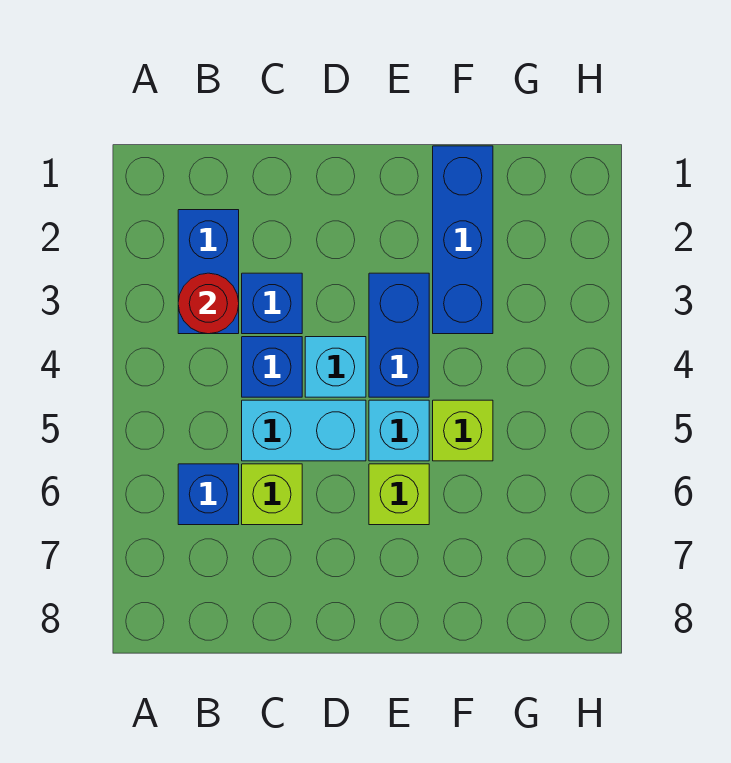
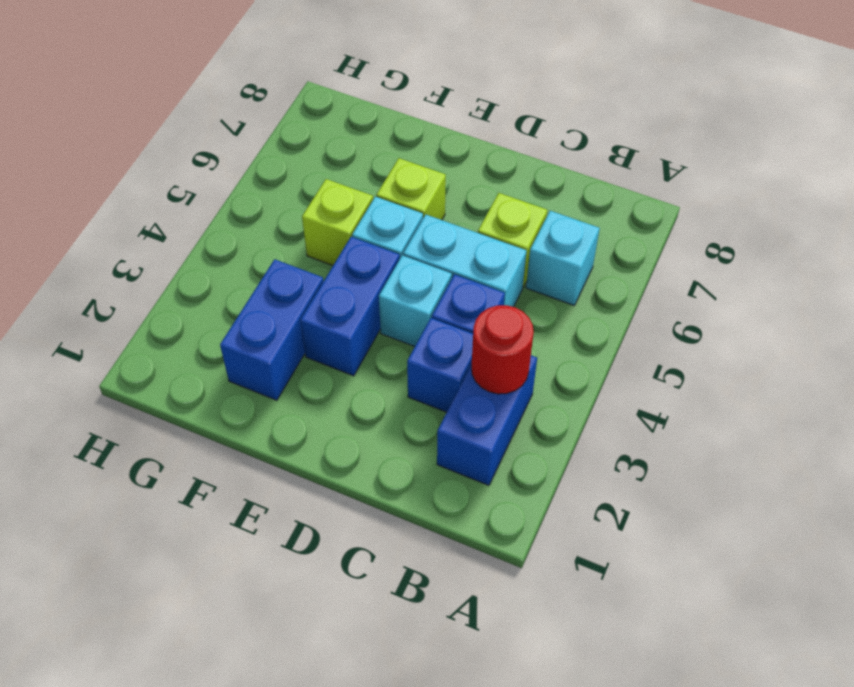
blue 1x1 brick [178,464,239,525] -> cyan 1x1 brick [526,211,600,305]
blue 1x3 brick [433,146,493,334] -> blue 1x2 brick [220,259,324,400]

